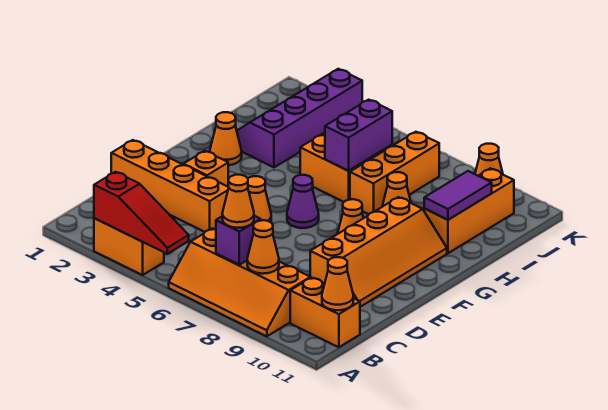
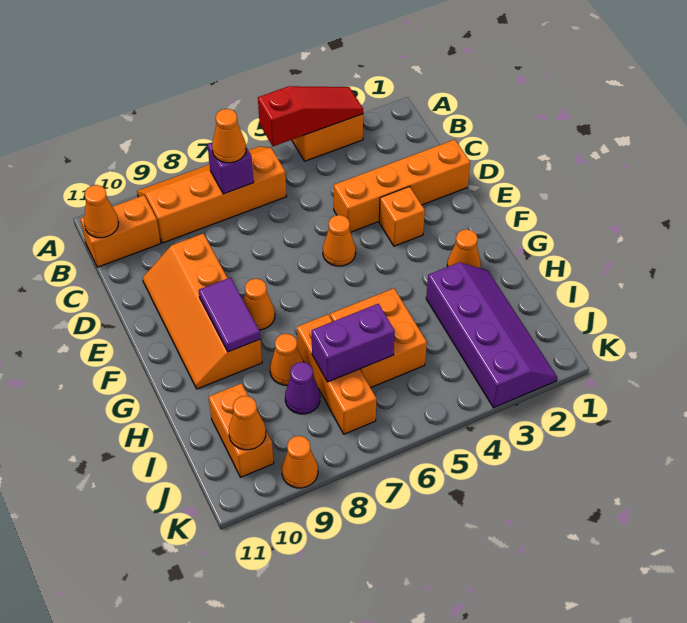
red 1x3 slope [94,172,189,254] -> red 1x3 slope turned to [258,86,363,146]
orange 1x1 cone [247,220,279,274] -> orange 1x1 cone moved to [229,396,266,450]
purple 1x1 cone [287,175,319,228] -> purple 1x1 cone moved to [285,362,320,414]
purple 1x2 brick [325,100,392,171] -> purple 1x2 brick turned to [311,304,395,382]
orange 1x3 brick [424,168,514,253] -> orange 1x2 brick [209,383,274,477]
purple 1x2 tile [424,171,492,220] -> purple 1x2 tile moved to [199,277,260,352]

